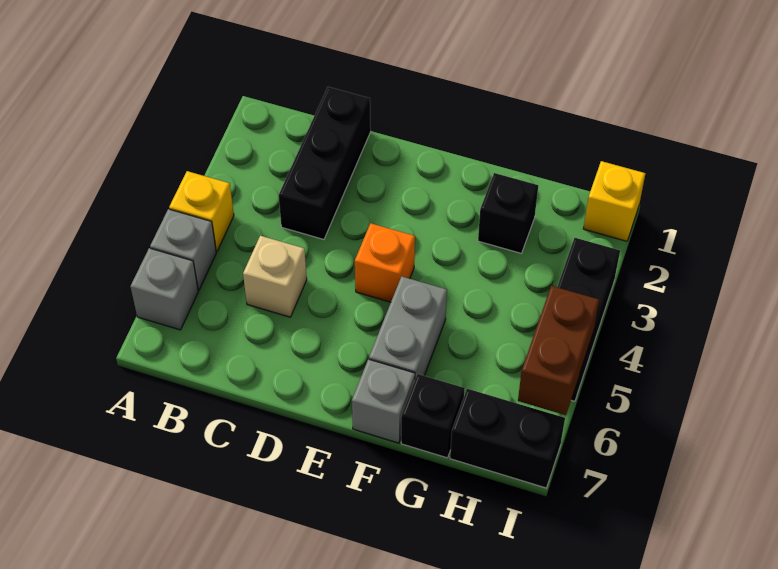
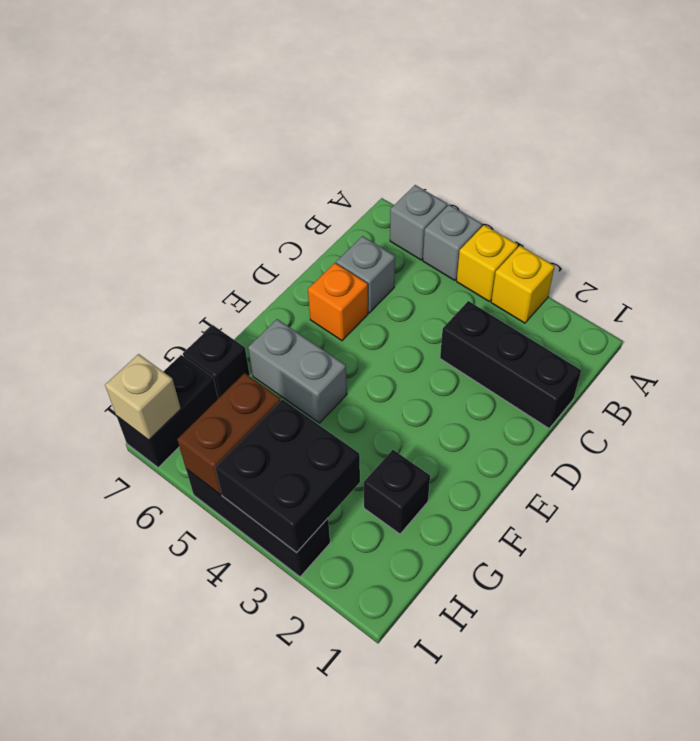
tan 1x1 brick [243,236,307,317] -> tan 1x1 brick moved to [105,354,181,440]
orange 1x1 brick [355,223,415,302] -> orange 1x1 brick moved to [308,263,368,341]
grey 1x1 brick [352,359,415,443] -> grey 1x1 brick moved to [336,236,395,313]
none -> black 2x2 brick [215,399,360,553]
yellow 1x1 brick [583,161,646,241] -> yellow 1x1 brick moved to [491,246,555,323]
brown 1x2 brick [518,286,599,415] -> brown 1x2 brick turned to [177,373,281,494]

